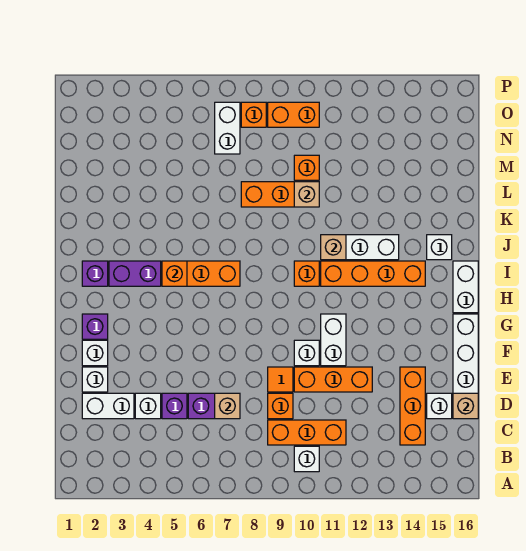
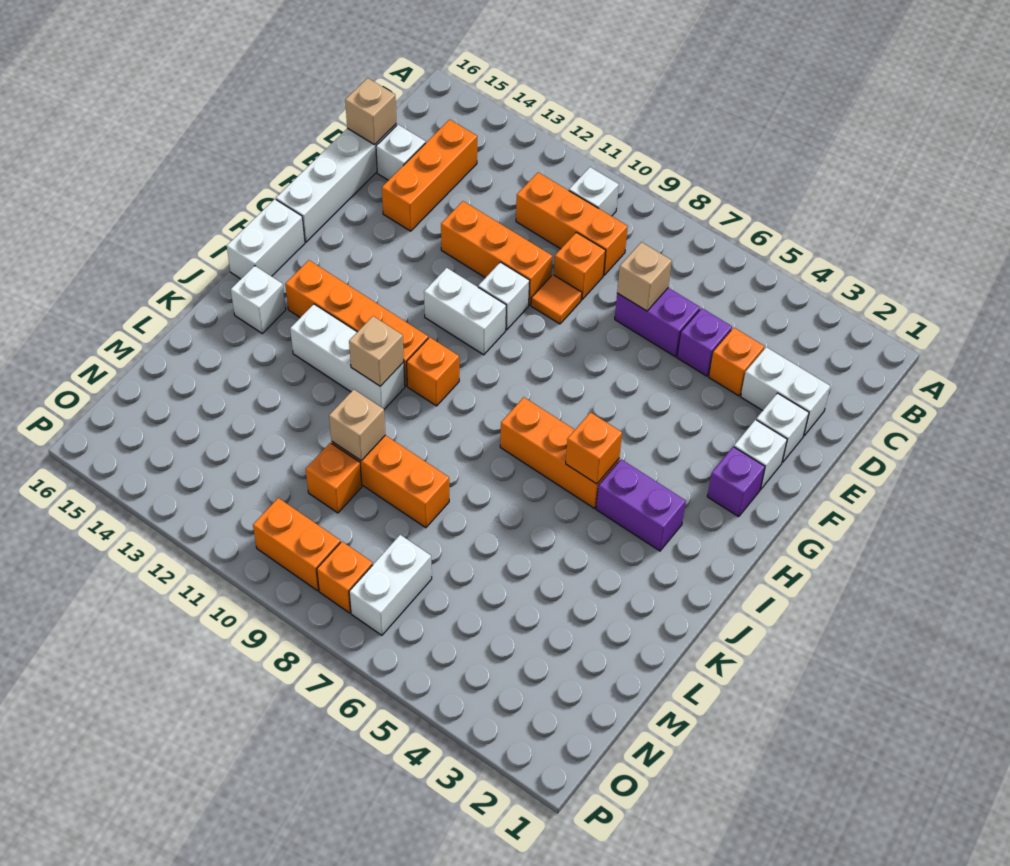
white 1x1 brick [135,393,161,419] -> orange 1x1 brick [709,328,764,396]
white 1x2 brick [321,314,346,366] -> white 1x2 brick turned to [424,268,506,355]
purple 1x1 brick [82,261,108,286] -> none

